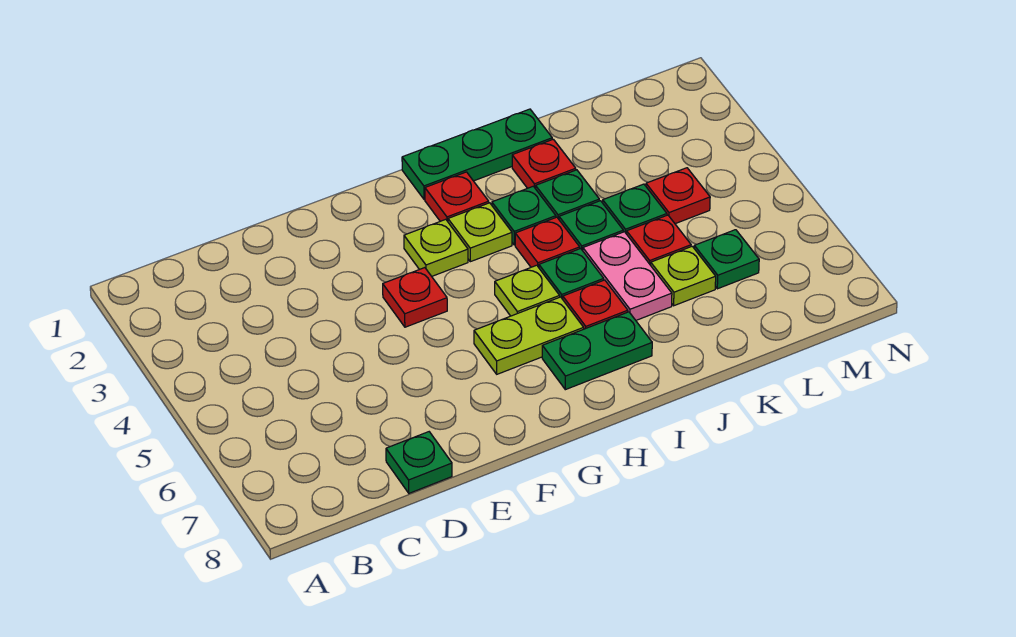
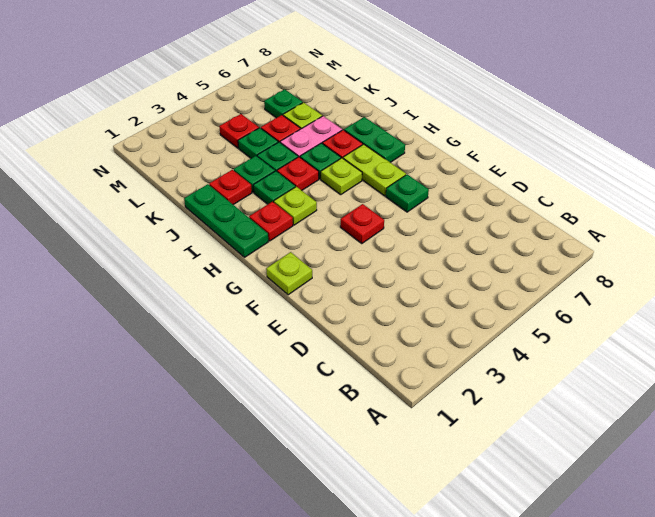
green 1x1 plate [386,432,452,493] -> green 1x1 plate moved to [386,174,429,212]
lime 1x1 plate [404,219,468,276] -> lime 1x1 plate moved to [266,252,312,295]

